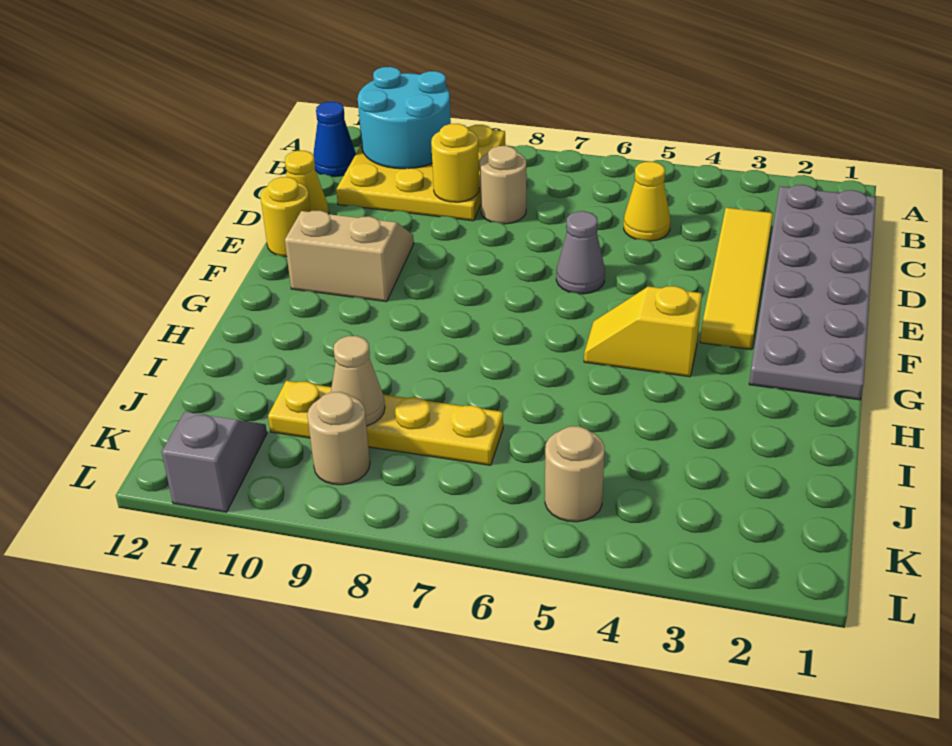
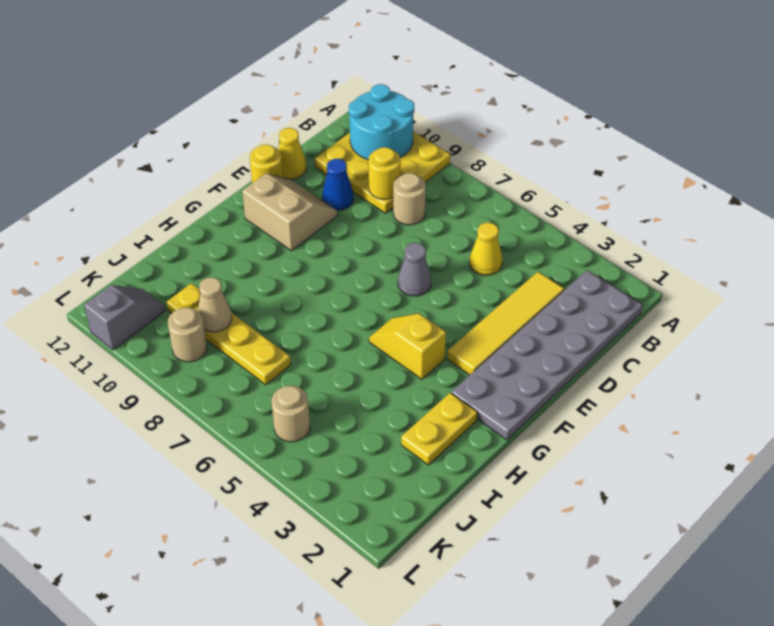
blue 1x1 cone [313,102,356,177] -> blue 1x1 cone moved to [322,159,354,210]
none -> yellow 1x2 plate [401,393,477,465]

